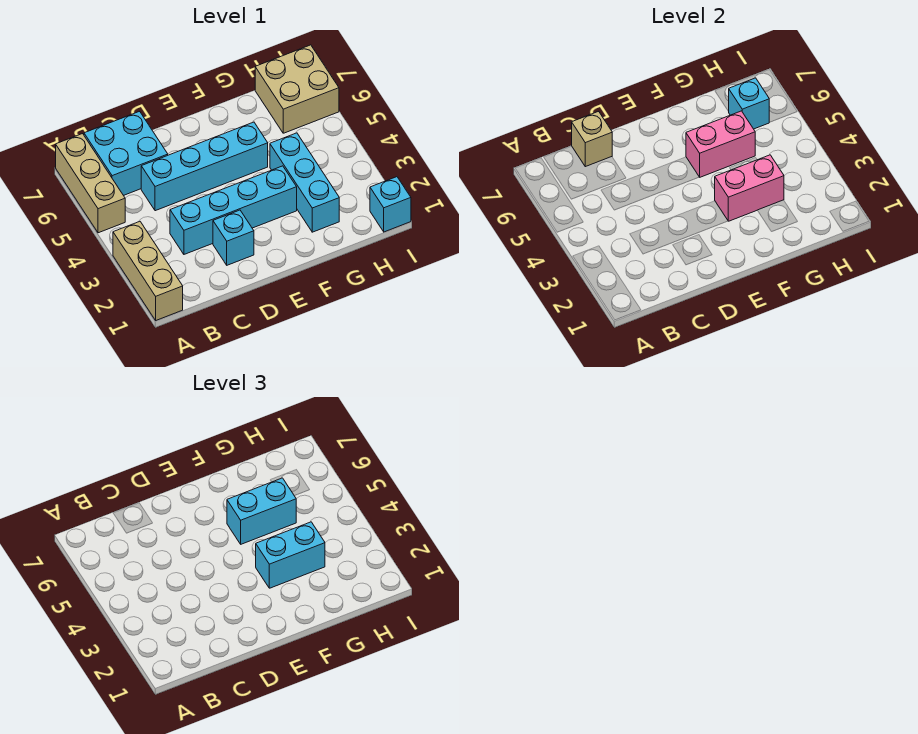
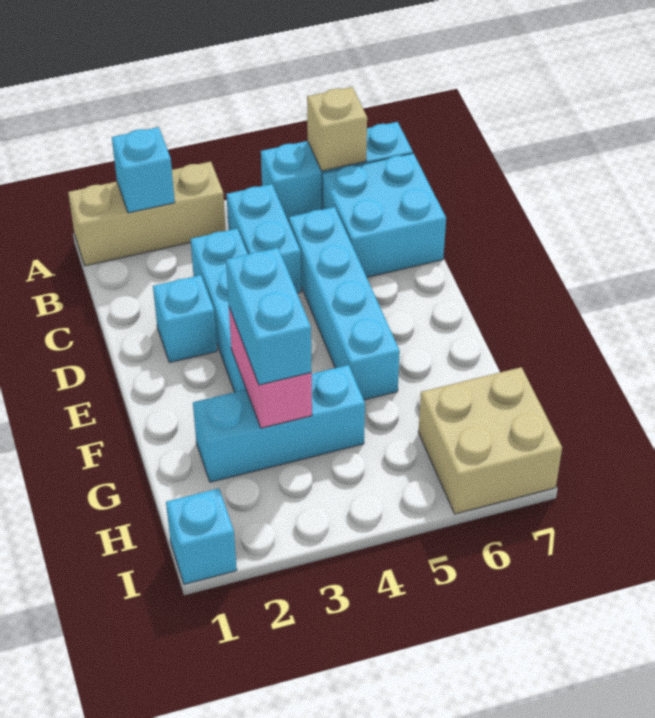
tan 1x3 brick [56,134,125,233] -> cyan 1x3 brick [261,122,413,221]
tan 1x1 brick [572,111,612,167] -> tan 1x1 brick moved to [307,87,367,171]
pink 1x2 brick [686,111,755,177] -> none
cyan 1x2 brick [227,478,296,544] -> cyan 1x2 brick moved to [226,184,301,293]
cyan 1x1 brick [729,78,769,129] -> cyan 1x1 brick moved to [112,127,175,213]

